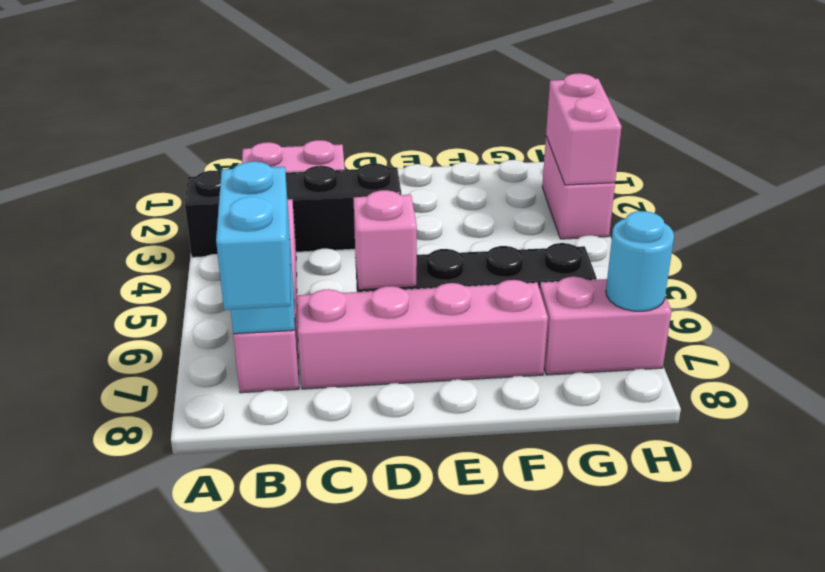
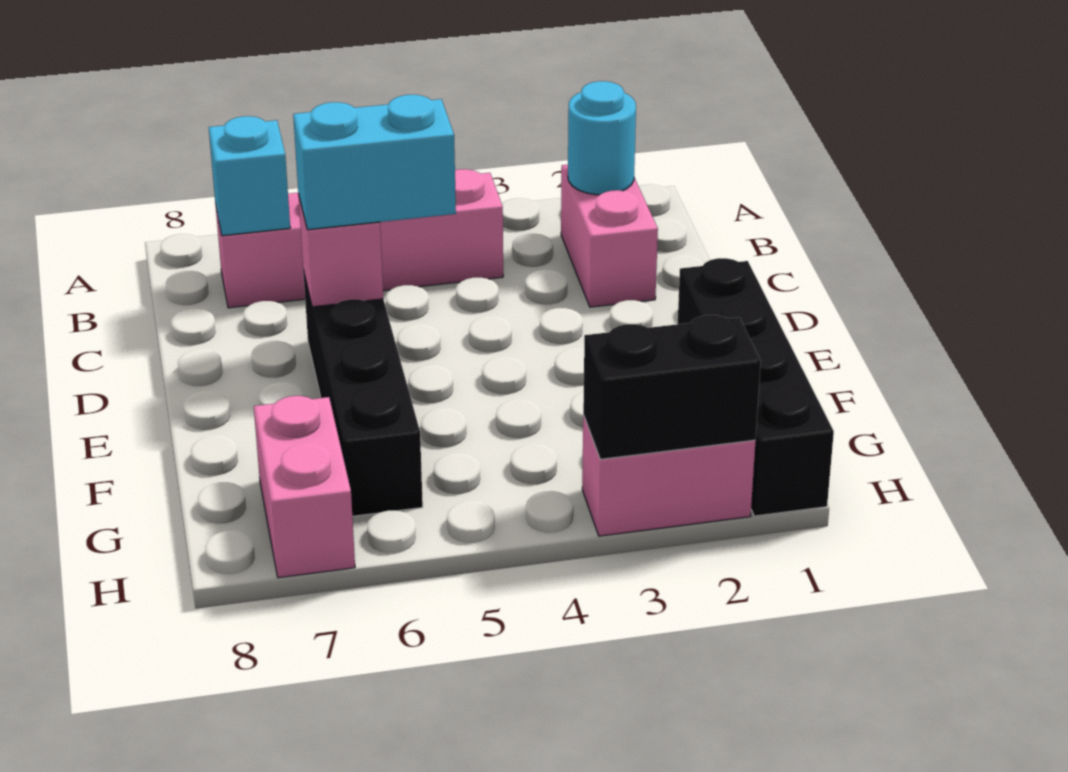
black 1x4 brick [185,163,401,257] -> black 1x4 brick moved to [678,258,834,516]
cyan 1x2 brick [216,161,291,310] -> cyan 1x2 brick moved to [293,95,456,230]
pink 1x4 brick [297,280,548,389] -> none
pink 1x2 brick [546,73,622,185] -> black 1x2 brick [583,315,761,459]
cyan 1x1 round brick [606,211,674,311] -> cyan 1x1 round brick moved to [568,81,636,195]

